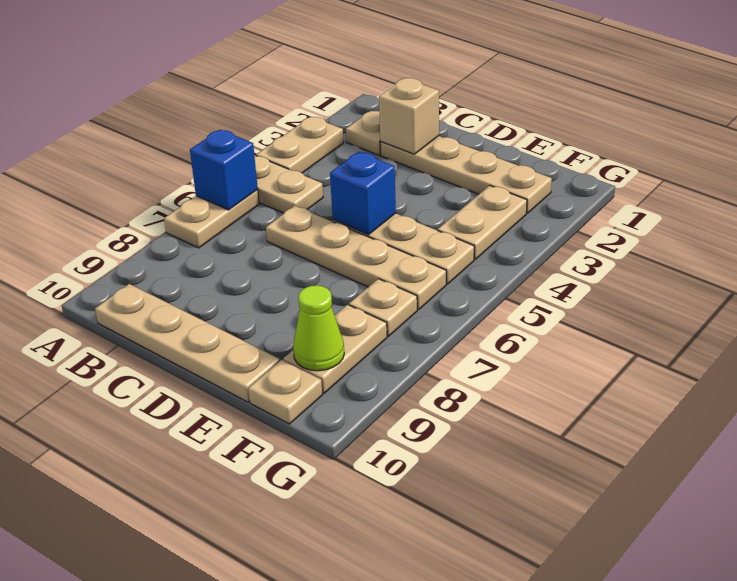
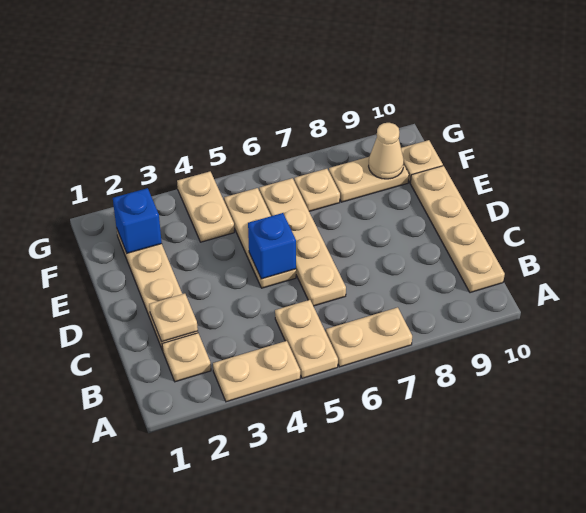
blue 1x1 brick [190,130,258,210] -> blue 1x1 brick moved to [113,188,162,253]
tan 1x1 brick [379,78,439,154] -> tan 1x1 plate [149,294,198,342]
tan 1x2 plate [438,186,527,259] -> tan 1x2 plate turned to [177,172,234,242]
lime 1x1 cone [293,285,344,371] -> tan 1x1 cone [369,123,404,179]

